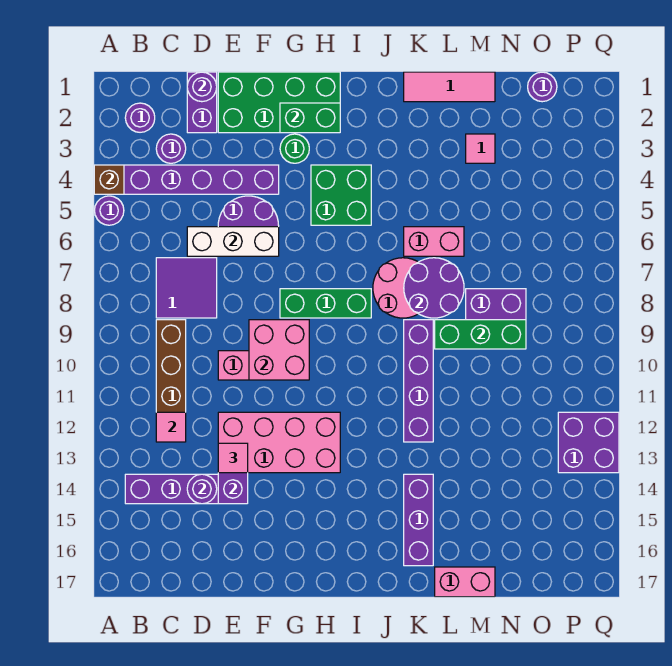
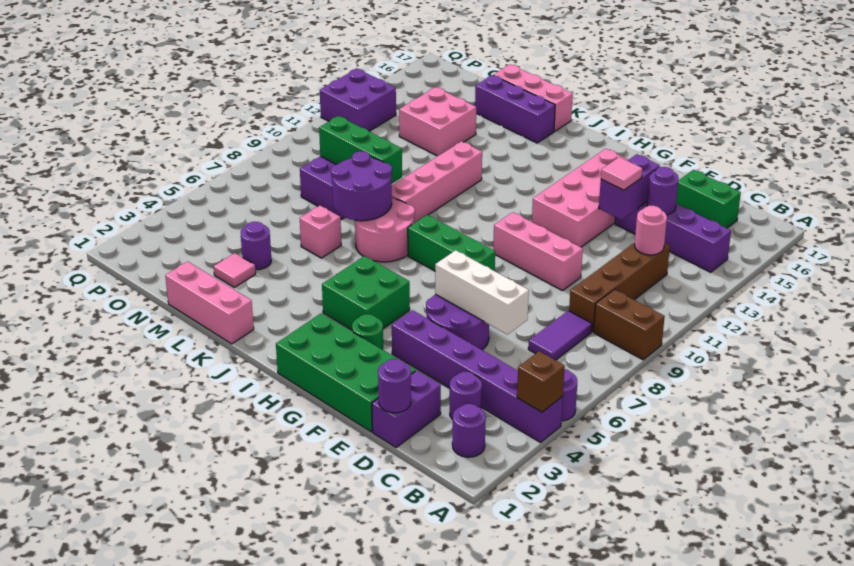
none -> brown 1x2 brick [593,289,665,360]
purple 2x2 tile [156,258,217,318] -> purple 1x2 tile [528,311,592,360]
pink 1x1 tile [156,412,186,442] -> pink 1x1 round brick [635,206,667,255]
pink 2x4 brick [218,412,340,473] -> pink 2x4 brick turned to [532,149,628,247]
pink 2x2 brick [249,320,309,380] -> pink 2x2 brick moved to [399,87,476,156]
green 1x2 brick [280,103,340,133] -> green 1x2 brick moved to [676,170,741,228]
pink 1x3 tile [404,72,495,102] -> pink 1x3 brick [165,262,254,344]
pink 1x2 brick [404,227,464,256] -> pink 1x1 brick [300,206,341,258]
purple 1x4 brick [404,320,433,442] -> pink 1x4 brick [392,141,482,223]
purple 1x3 brick [404,474,433,566] -> purple 1x3 brick turned to [475,75,555,143]
pink 1x2 brick [435,567,495,597] -> pink 1x3 brick [493,64,573,131]
purple 1x1 round brick [528,72,557,102] -> purple 1x1 round brick moved to [241,222,271,270]

